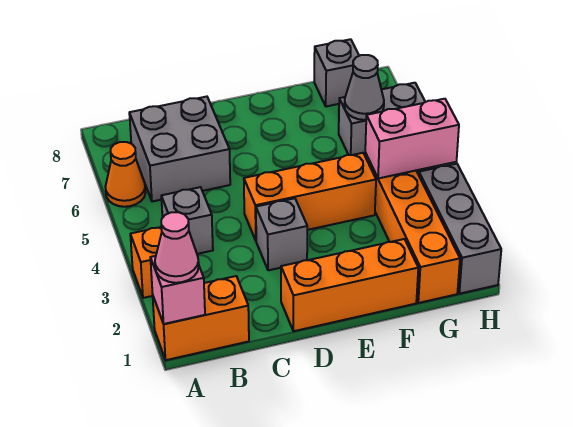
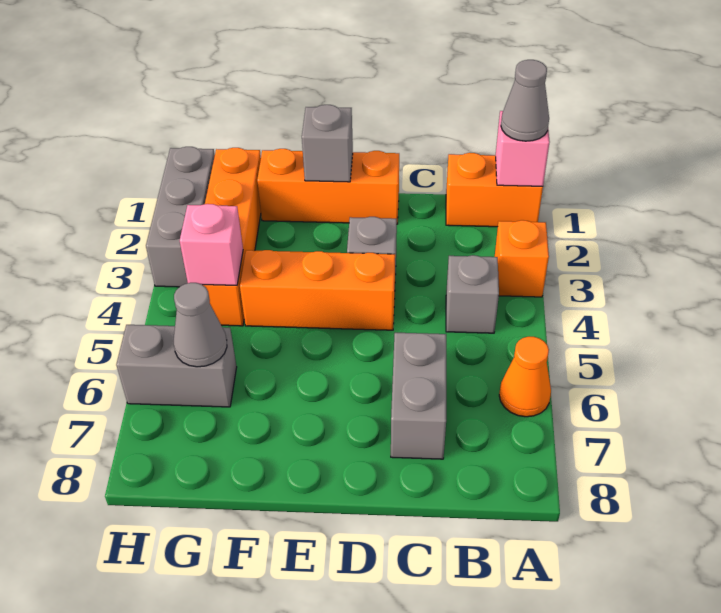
pink 1x1 cone [155,212,199,283] -> grey 1x1 cone [501,60,549,141]
grey 2x2 brick [129,97,230,201] -> grey 1x2 brick [391,333,446,459]
pink 1x2 brick [365,99,459,178] -> pink 1x1 brick [180,204,243,285]
grey 1x1 brick [314,39,359,106] -> grey 1x1 brick moved to [302,105,353,182]

